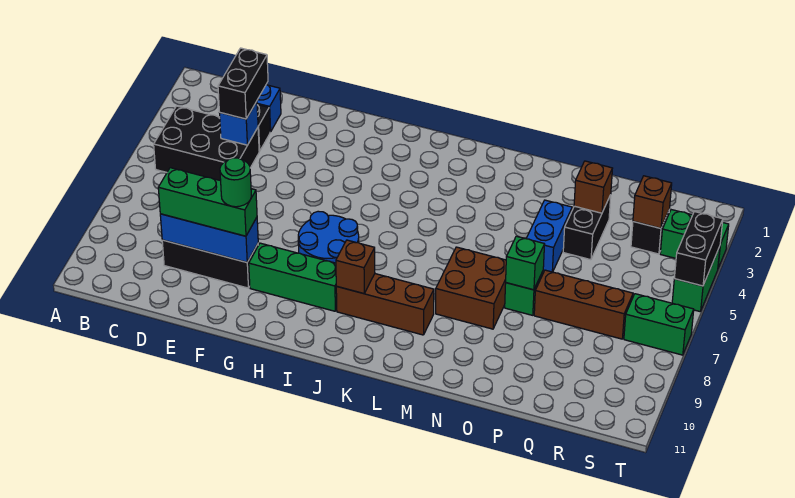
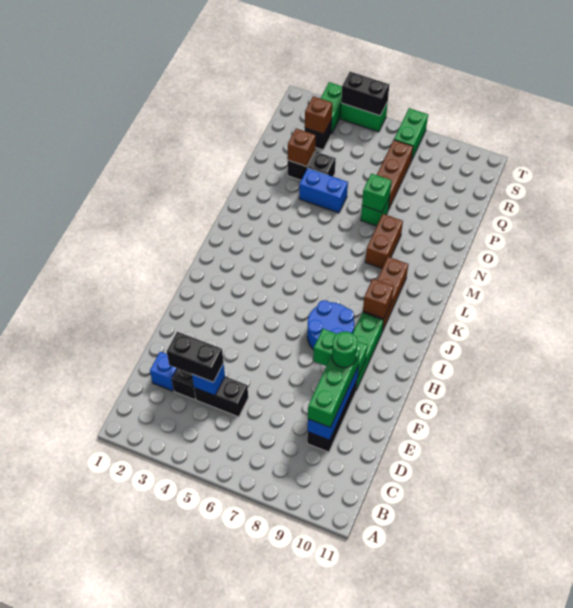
black 2x3 brick [154,106,259,181] -> black 1x2 brick [194,377,248,417]
none -> green 1x2 brick [313,329,368,377]
brown 2x2 brick [436,247,506,329] -> brown 1x2 brick [365,214,403,268]

